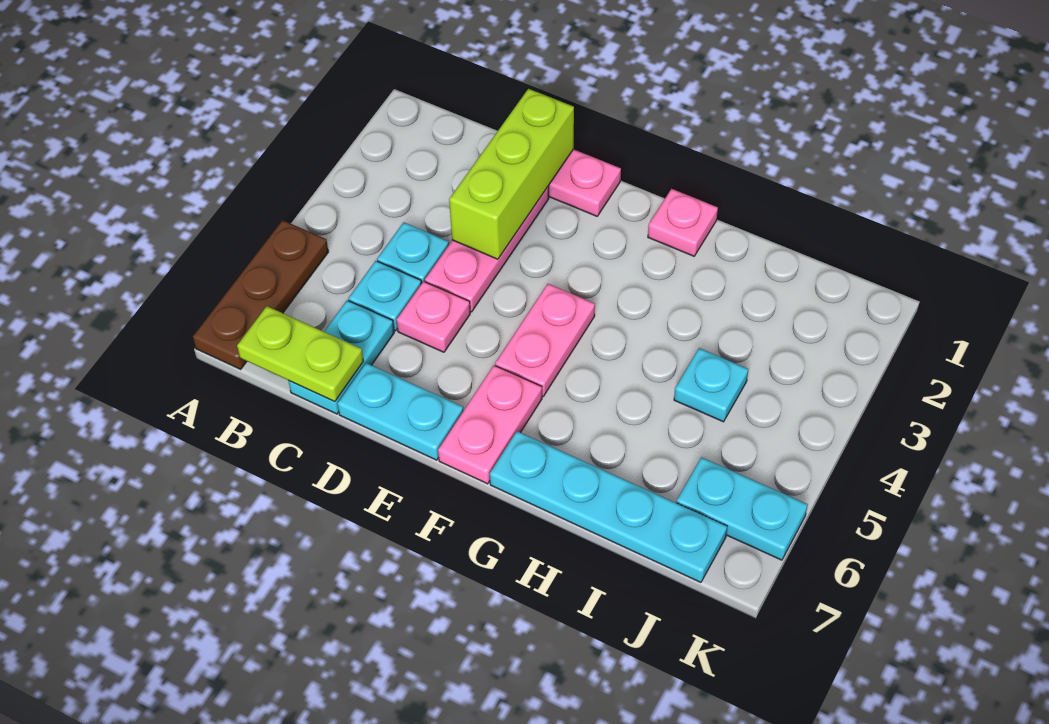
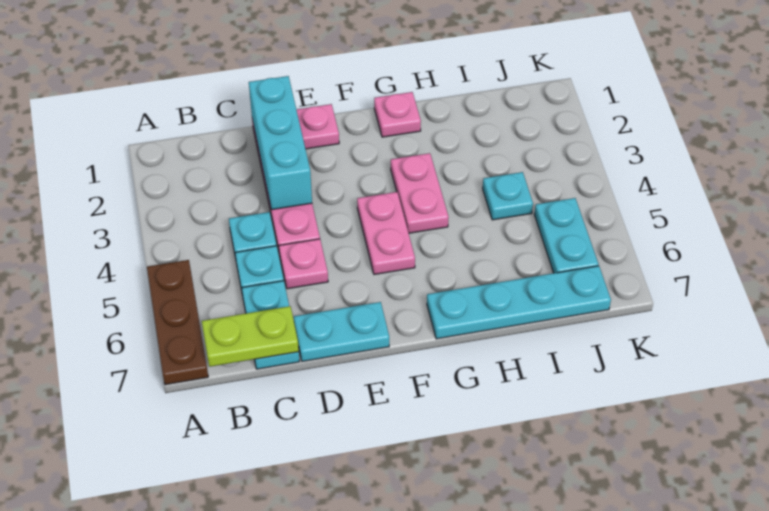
lime 1x3 brick [449,89,574,259] -> cyan 1x3 brick [249,76,312,210]
pink 1x2 plate [438,366,542,484] -> pink 1x2 plate moved to [391,153,449,233]
cyan 1x2 plate [676,457,808,560] -> cyan 1x2 plate turned to [534,198,599,273]

